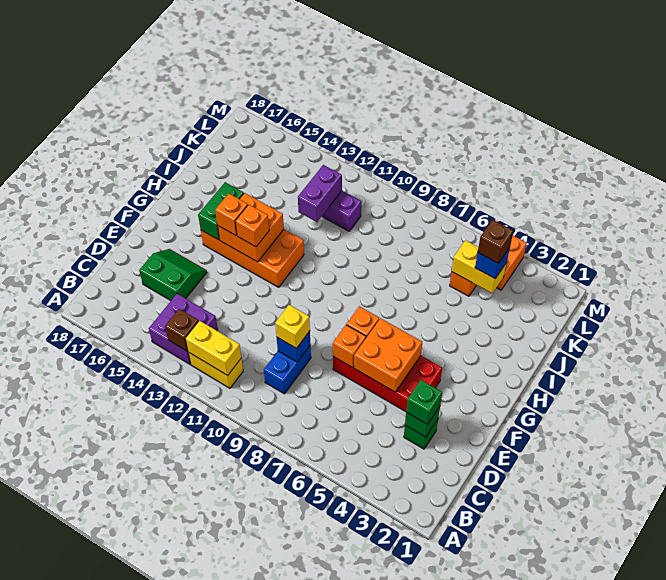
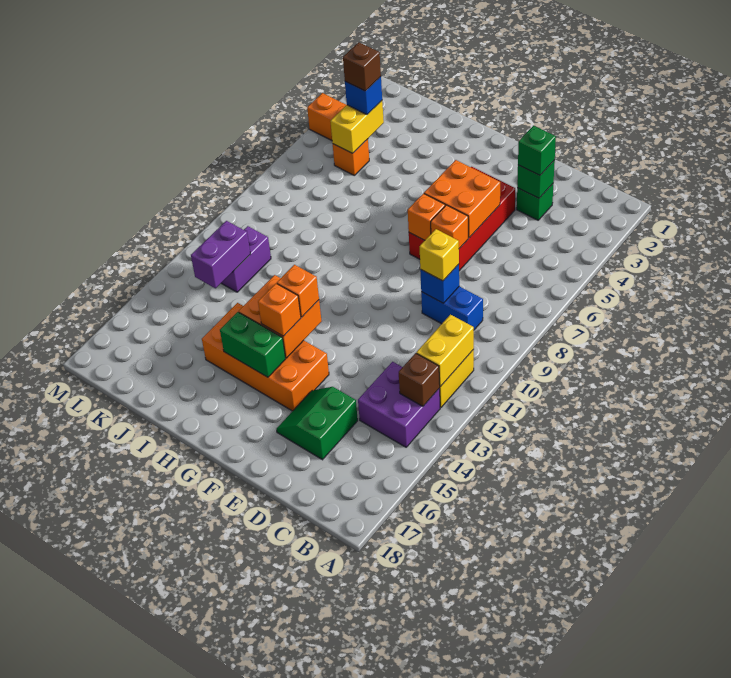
orange 2x4 brick [201,230,304,287] -> orange 2x4 brick turned to [202,303,329,411]
purple 1x2 brick [298,165,342,222] -> purple 1x2 brick turned to [191,221,250,288]

